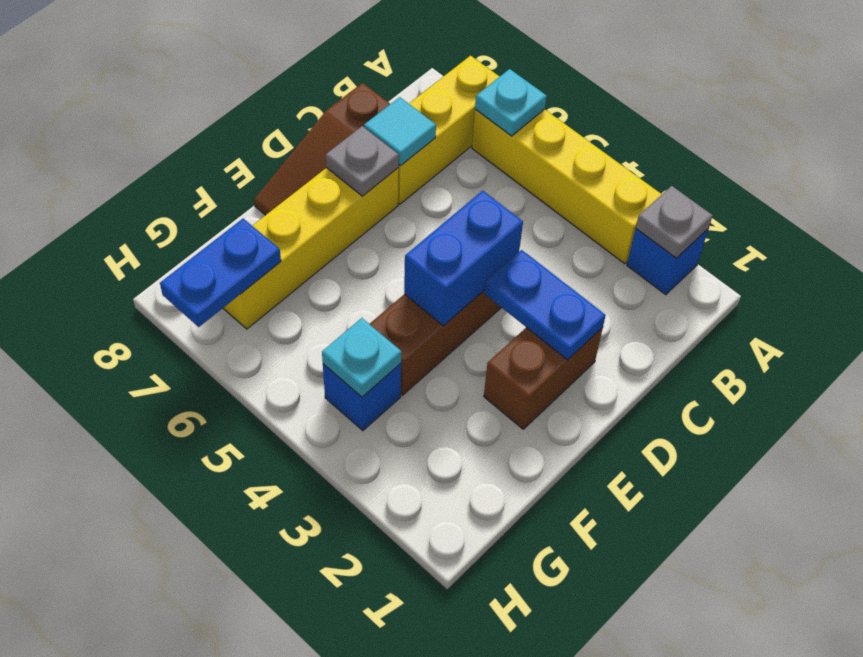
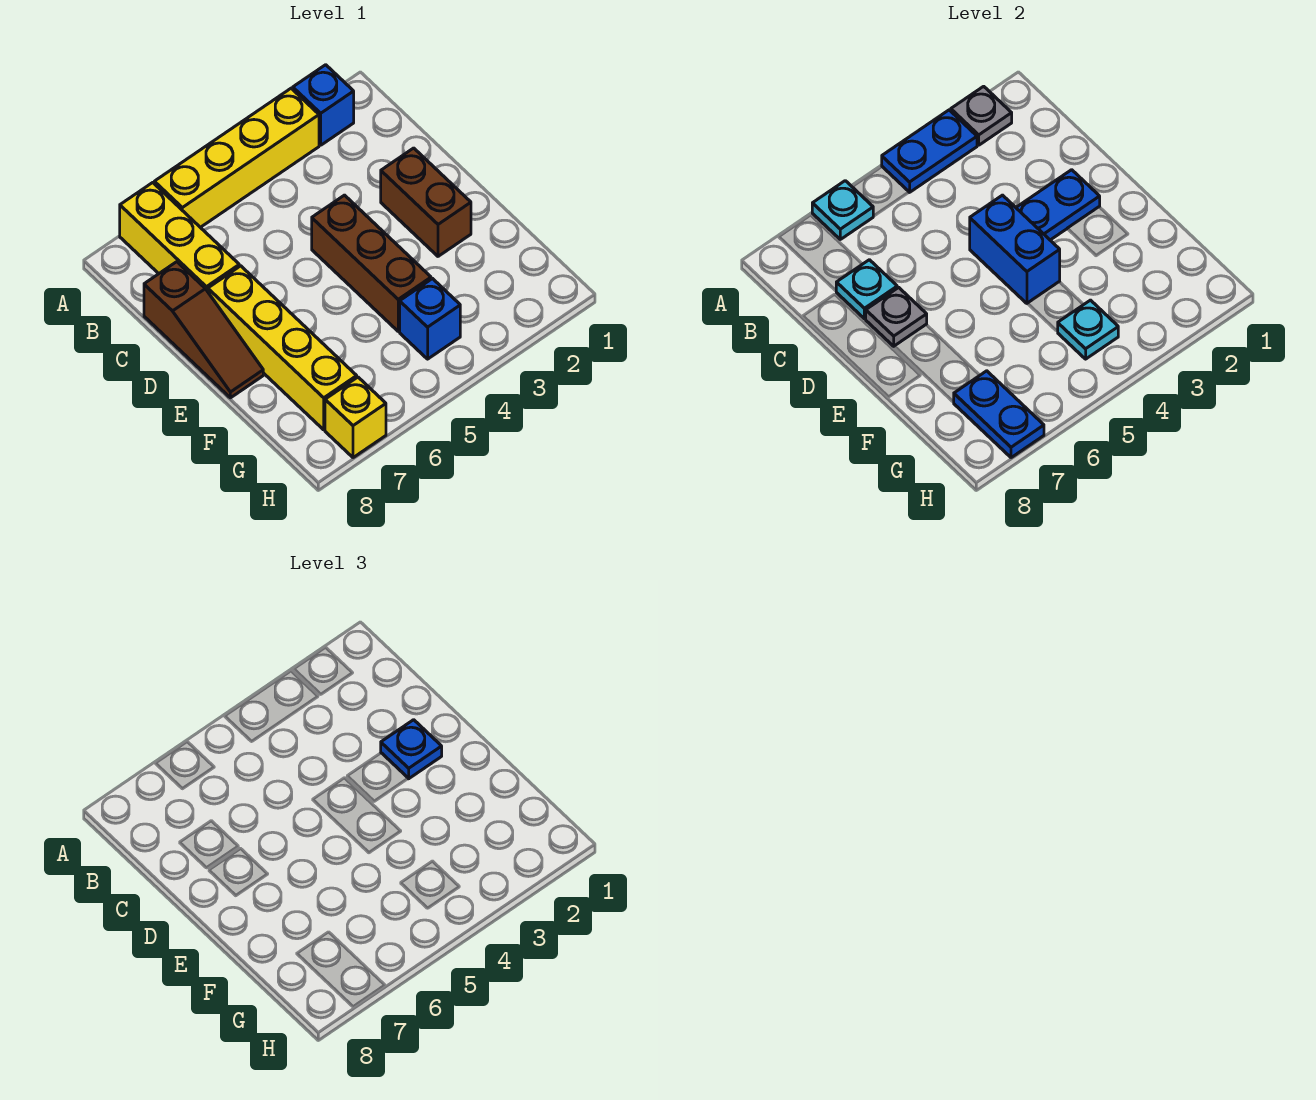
none -> blue 1x2 plate [882,110,977,192]
cyan 1x1 tile [364,97,436,166] -> cyan 1x1 plate [836,260,897,319]
none -> blue 1x1 plate [381,720,442,779]
none -> yellow 1x1 brick [325,377,386,458]

